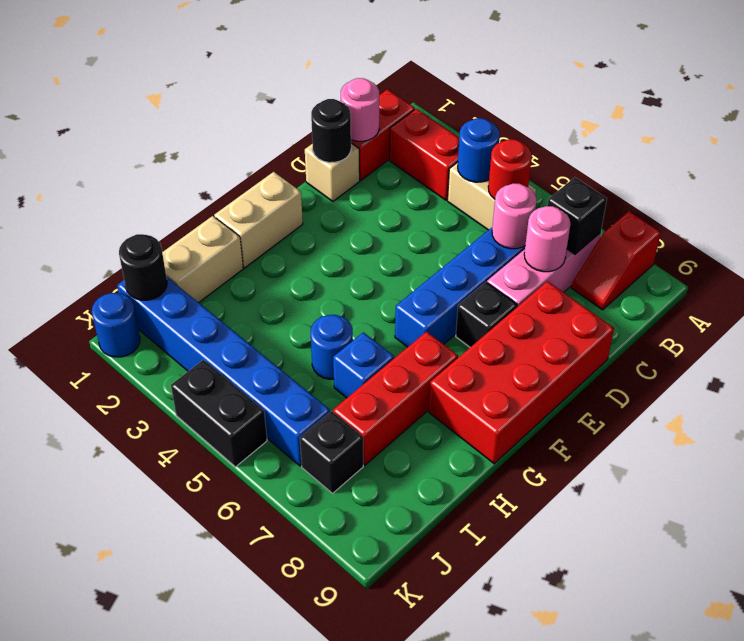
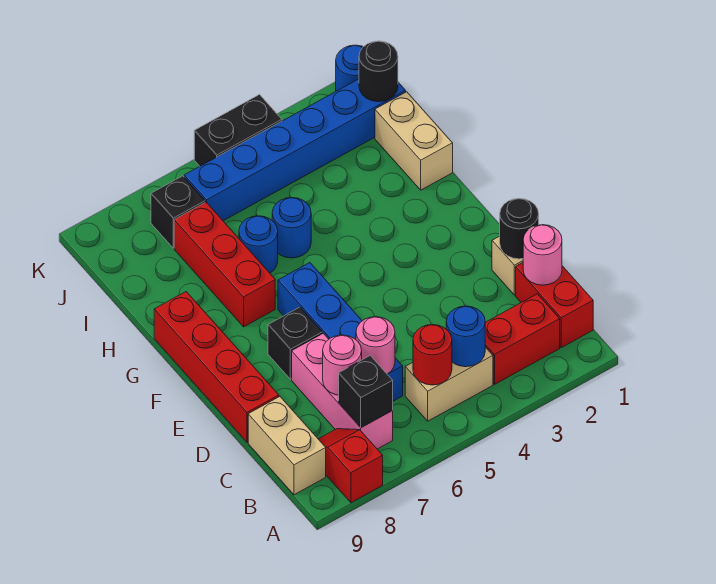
red 2x4 brick [429,281,614,464] -> red 1x4 brick [154,292,279,442]
tan 1x2 brick [214,172,303,268] -> tan 1x2 brick moved to [248,397,326,495]
blue 1x1 brick [333,332,394,398] -> blue 1x1 round brick [239,216,278,273]

